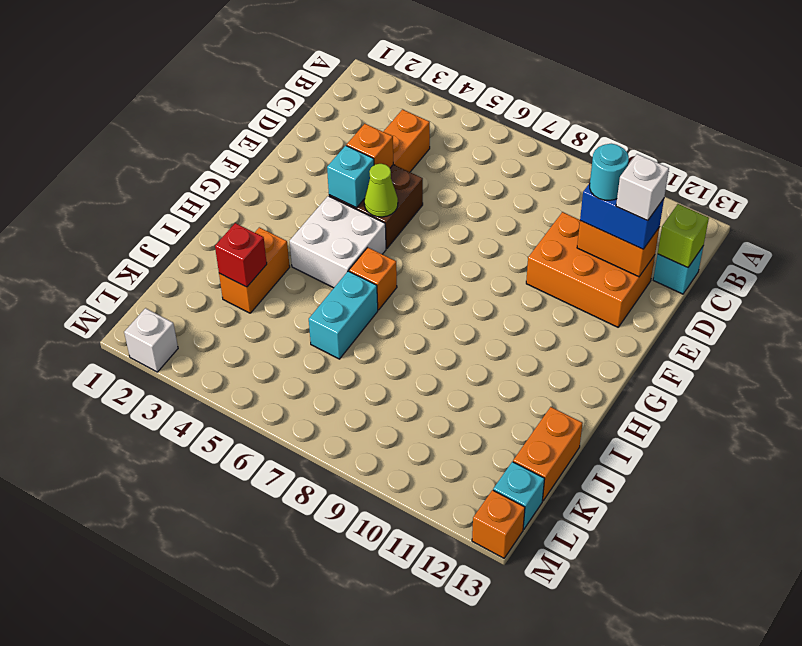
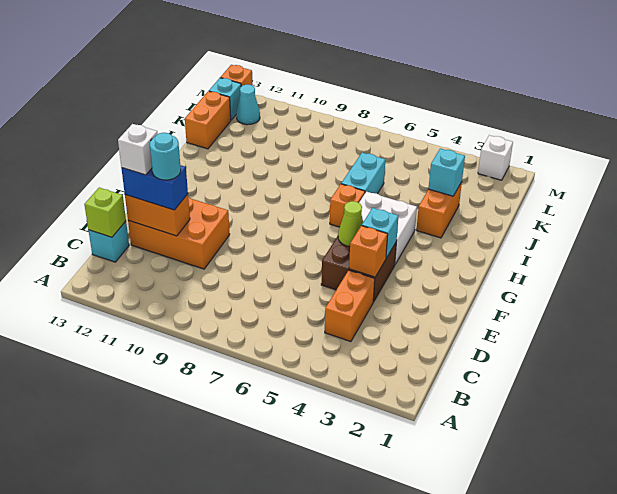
red 1x1 brick [215,223,267,287] -> cyan 1x1 brick [429,149,465,196]
none -> cyan 1x1 cone [236,85,260,125]

